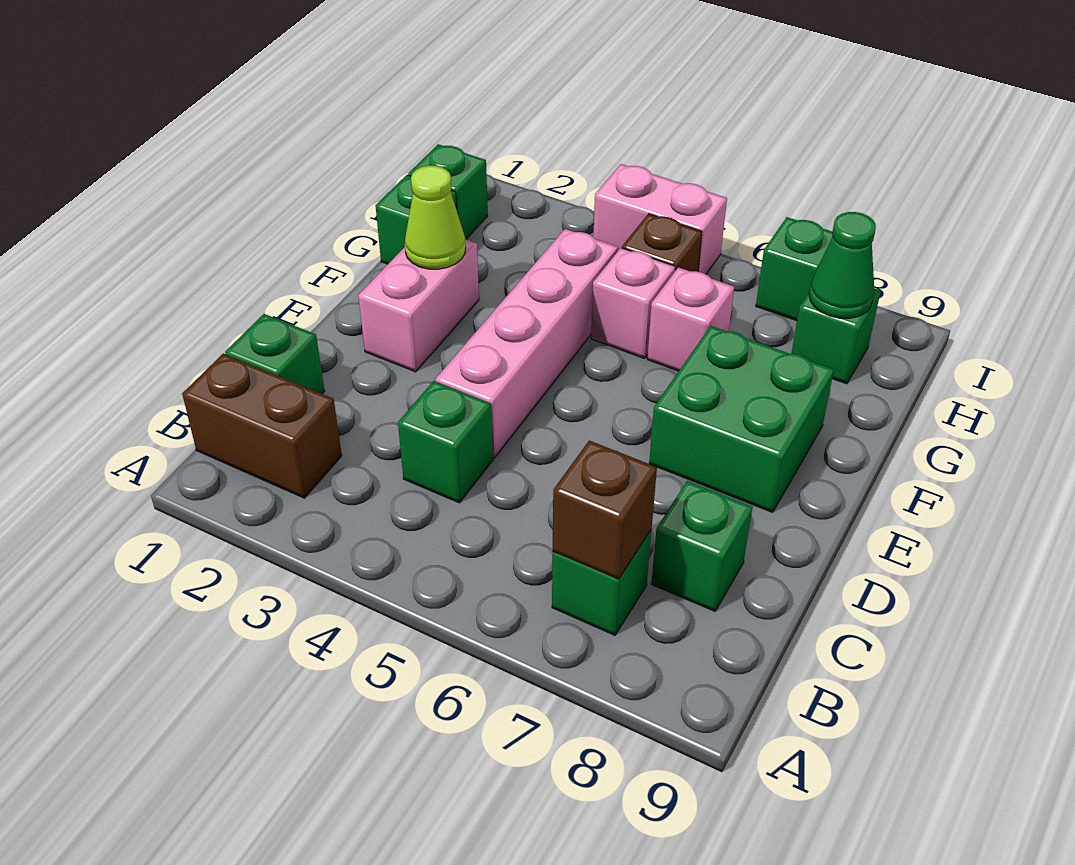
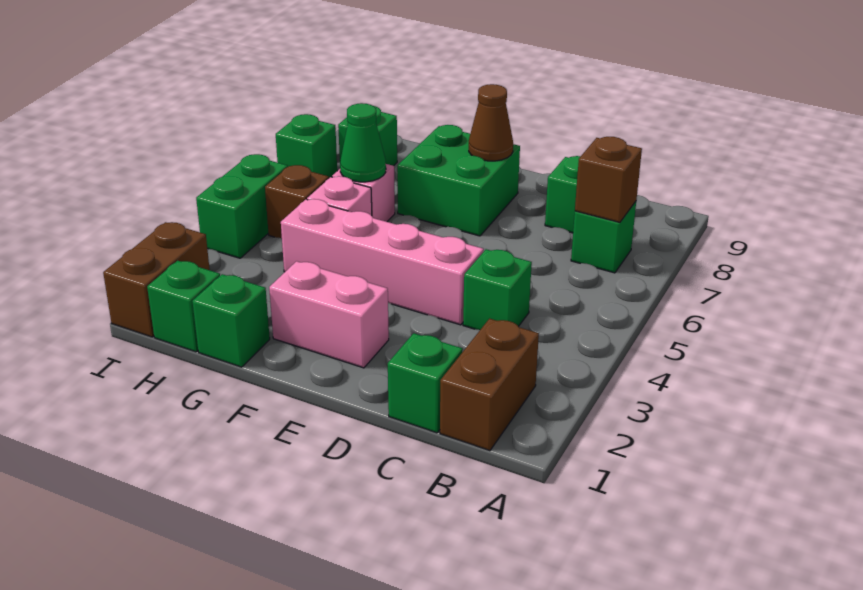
none -> brown 1x1 cone [469,84,513,161]
lime 1x1 cone [405,166,466,269] -> none
green 1x1 cone [809,212,876,318] -> green 1x1 cone moved to [340,103,386,182]
none -> brown 1x2 brick [103,222,210,337]
pink 1x2 brick [593,164,727,274] -> green 1x2 brick [196,154,288,258]

